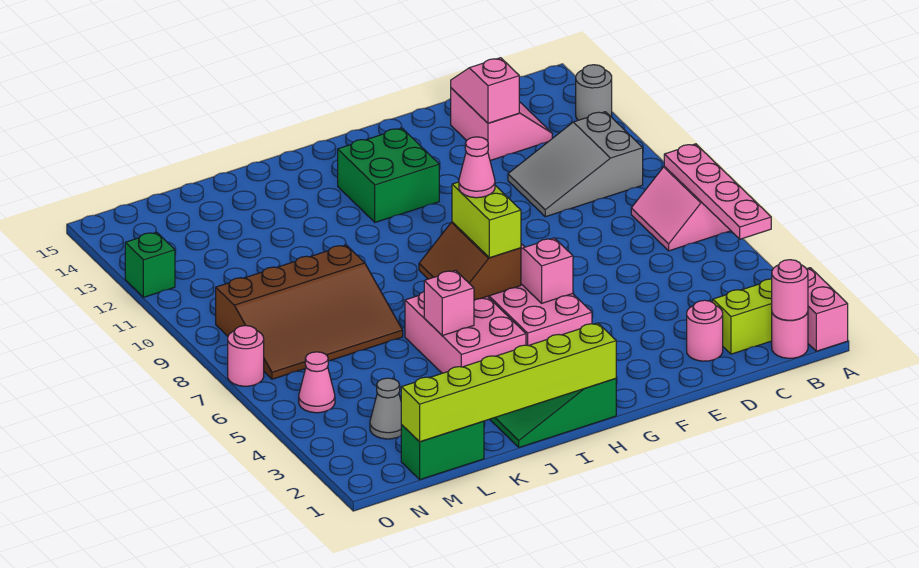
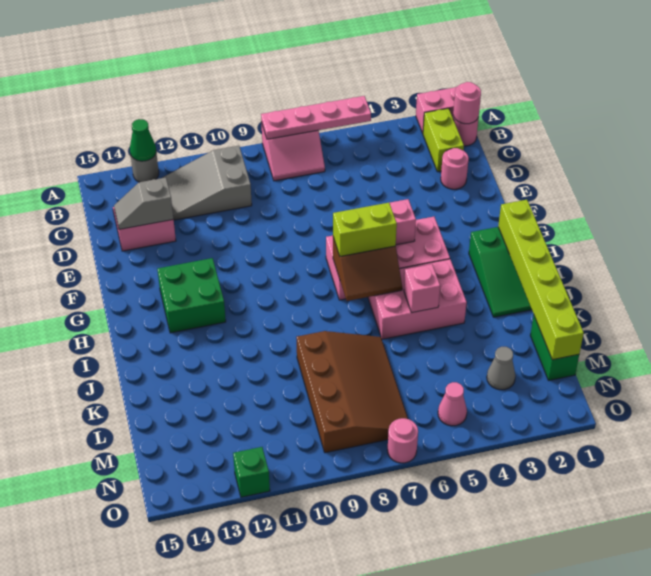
none -> green 1x1 cone [130,119,156,161]
grey 2x3 slope [508,112,643,217] -> grey 2x3 slope turned to [162,146,252,220]
pink 1x2 slope [451,58,519,123] -> grey 1x2 slope [114,178,173,229]
pink 1x1 cone [459,137,495,198] -> none

